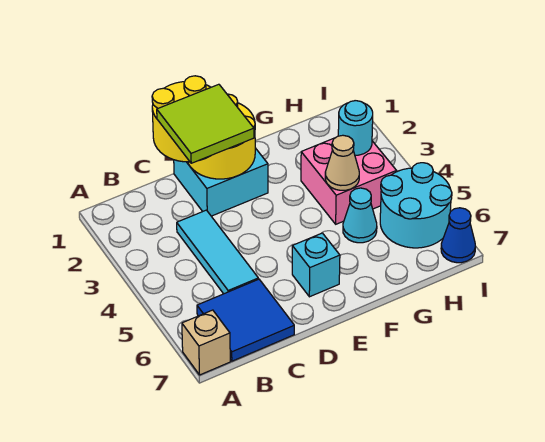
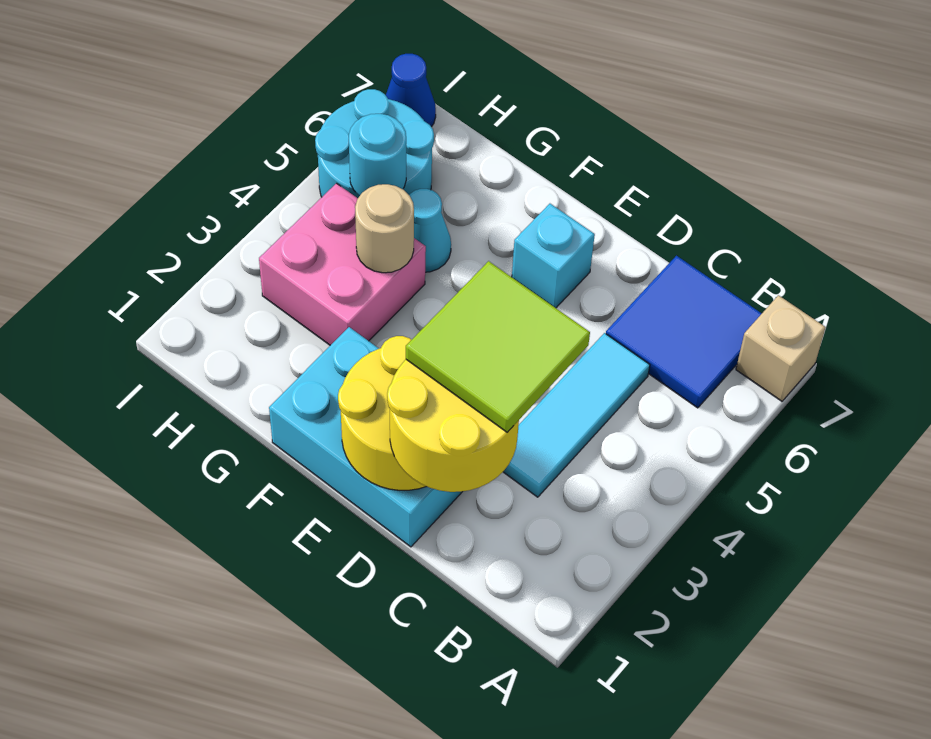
cyan 2x2 brick [174,148,268,216] -> cyan 2x3 brick [269,327,463,547]
tan 1x1 cone [325,135,359,190] -> tan 1x1 round brick [355,184,414,273]
cyan 1x1 round brick [338,101,373,155] -> cyan 1x1 round brick moved to [349,114,406,196]

